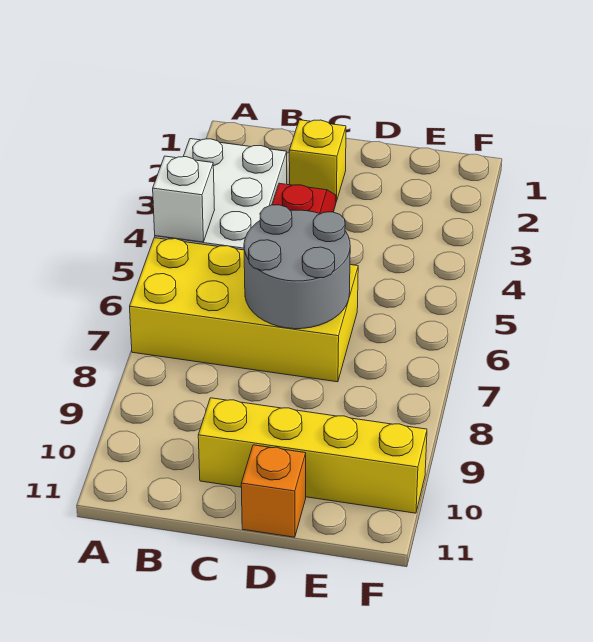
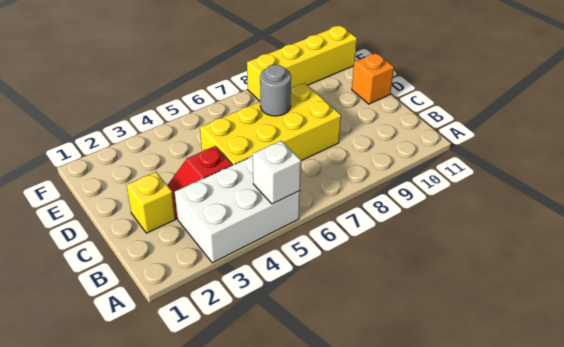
yellow 2x4 brick [130,238,358,382] -> yellow 2x4 brick turned to [200,83,341,165]
grey 2x2 round brick [244,205,350,329] -> grey 1x1 round brick [260,65,291,116]
yellow 1x4 brick [198,398,427,513] -> yellow 1x4 brick turned to [247,25,357,101]

